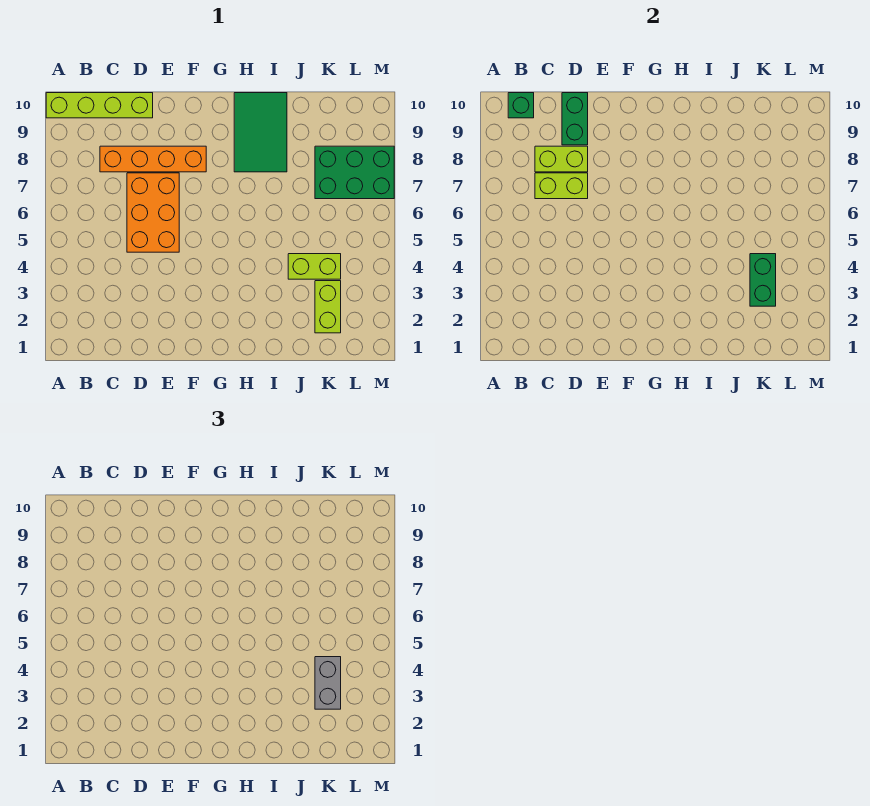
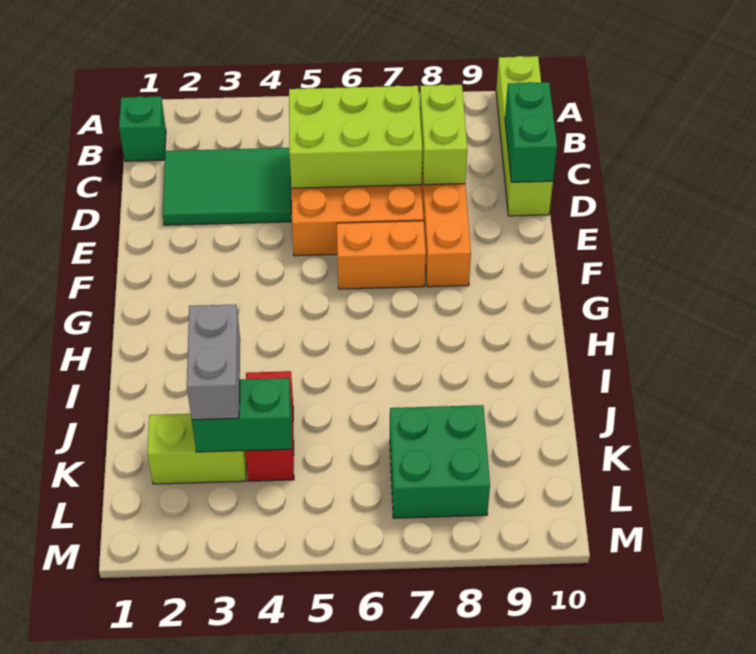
green 1x1 brick [508,93,534,118] -> green 1x1 brick moved to [119,96,166,161]
lime 1x2 brick [535,173,588,199] -> lime 2x3 brick [289,85,422,188]
green 1x2 brick [562,93,588,145] -> green 1x2 brick turned to [505,82,557,182]
none -> orange 1x2 brick [337,221,426,289]
green 2x3 tile [234,93,287,172] -> green 2x3 tile moved to [162,148,291,225]
lime 1x2 brick [288,254,341,279] -> red 1x2 brick [245,371,294,481]
grey 1x2 brick [315,657,341,709] -> grey 1x2 brick turned to [187,304,240,420]
green 2x3 brick [315,146,394,199] -> green 2x2 brick [390,405,490,518]

